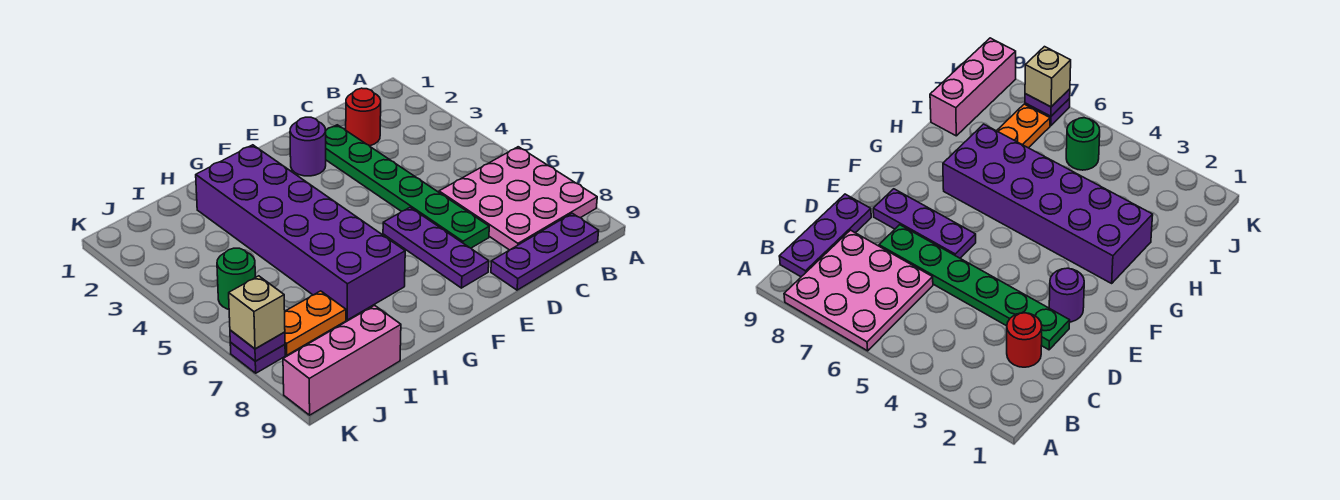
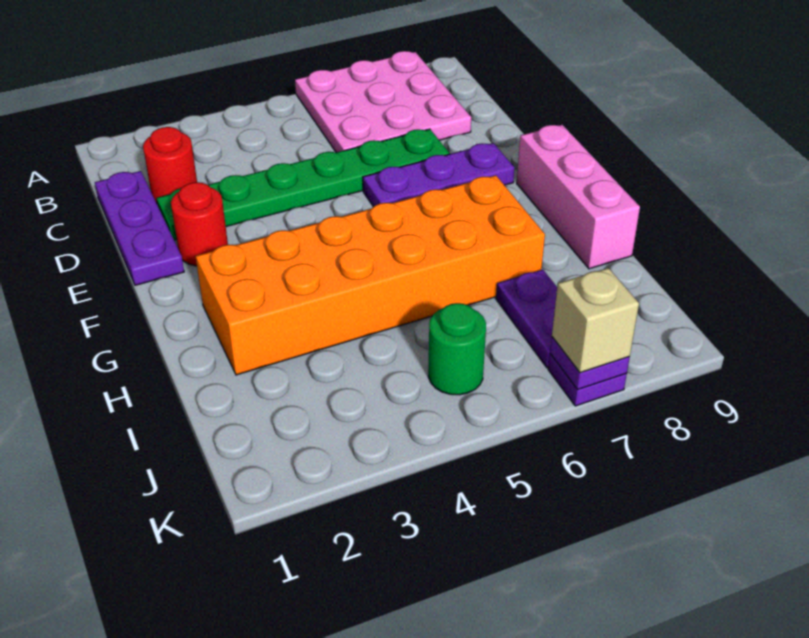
purple 1x3 plate [491,213,599,290] -> purple 1x3 plate moved to [95,171,184,285]
purple 1x1 round brick [290,117,326,176] -> red 1x1 round brick [171,182,228,266]
purple 2x6 brick [196,145,405,320] -> orange 2x6 brick [196,175,545,375]
orange 1x2 plate [285,291,346,355] -> purple 1x2 plate [496,269,557,367]
pink 1x3 brick [283,305,401,415] -> pink 1x3 brick moved to [517,125,640,269]

